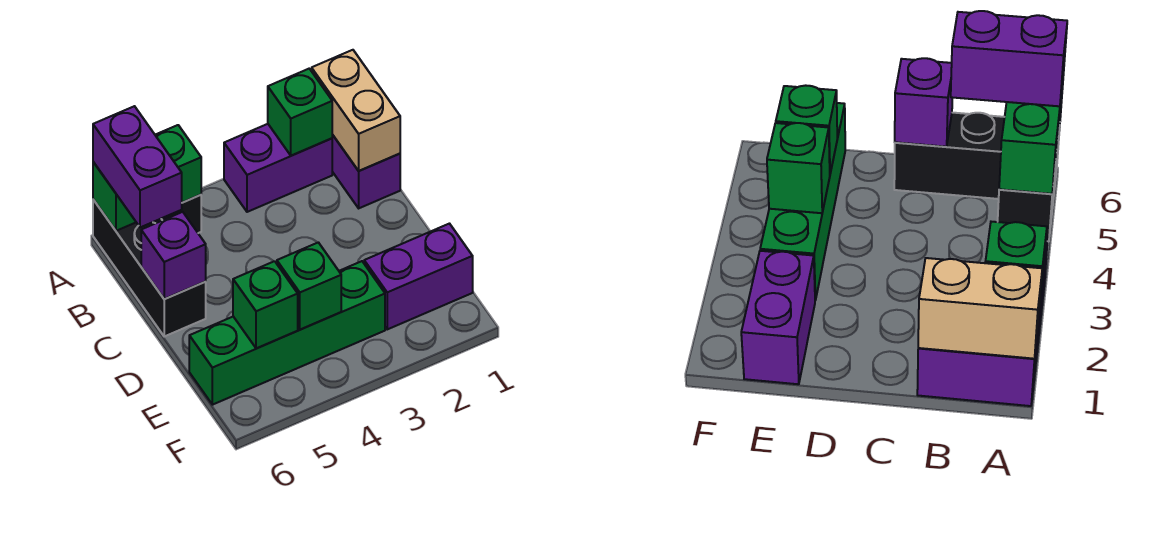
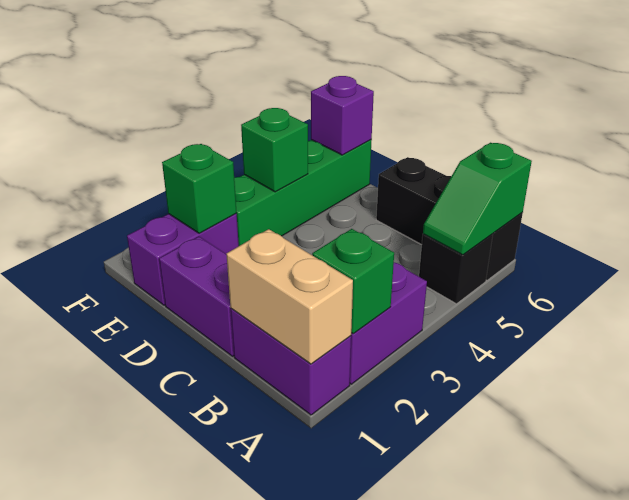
green 1x2 brick [93,125,201,231] -> green 1x2 slope [423,143,532,255]
purple 1x2 brick [93,106,182,227] -> purple 1x2 brick moved to [159,237,234,356]
purple 1x1 brick [141,212,206,299] -> purple 1x1 brick moved to [311,76,374,155]
green 1x1 brick [233,261,298,349] -> green 1x1 brick moved to [162,144,237,233]

